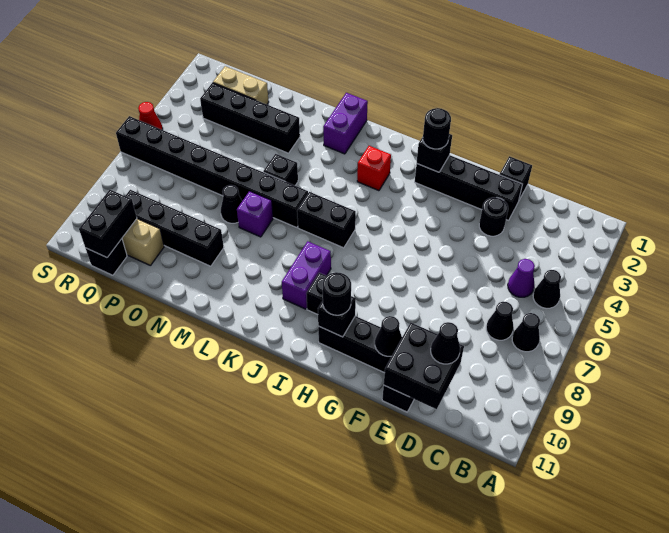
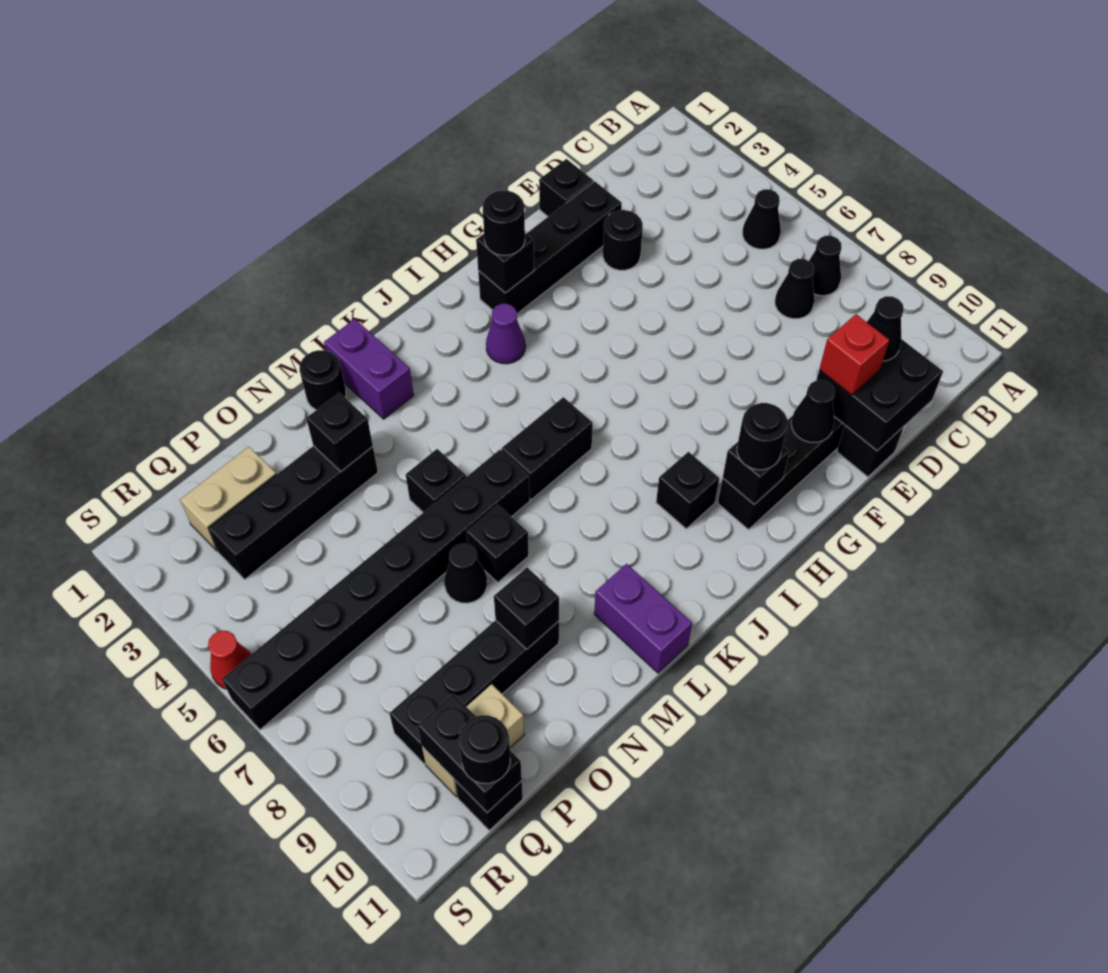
purple 1x1 cone [508,259,535,297] -> purple 1x1 cone moved to [486,304,525,364]
red 1x1 brick [357,146,391,191] -> red 1x1 brick moved to [819,314,889,395]
purple 1x2 brick [282,241,331,309] -> purple 1x2 brick moved to [594,564,692,673]
none -> black 1x1 round brick [299,350,346,410]
purple 1x1 brick [237,191,273,237] -> black 1x1 brick [466,505,529,583]
none -> black 1x1 brick [306,393,373,472]
none -> black 1x1 brick [494,567,559,649]
none -> black 1x1 round brick [459,715,510,784]

